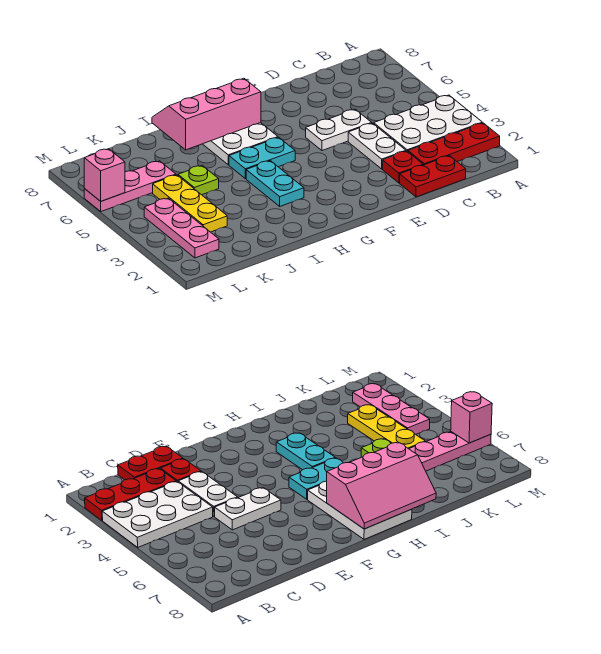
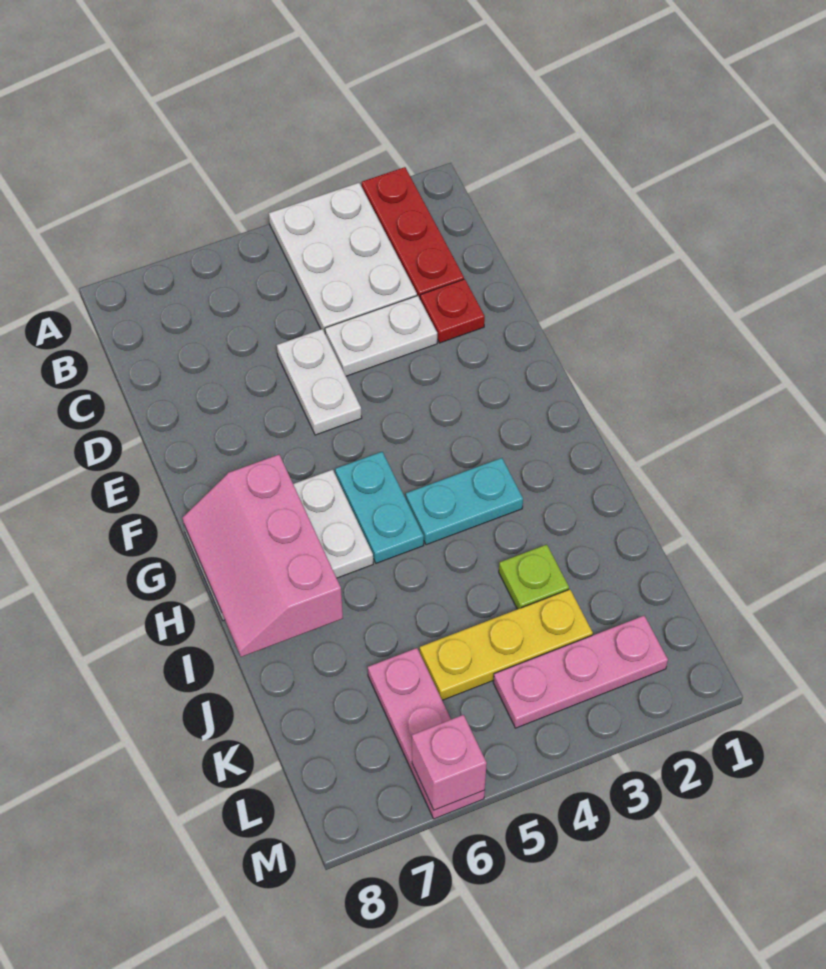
red 1x2 plate [400,156,466,197] -> none
lime 1x1 plate [178,166,219,195] -> lime 1x1 plate moved to [499,545,569,609]

